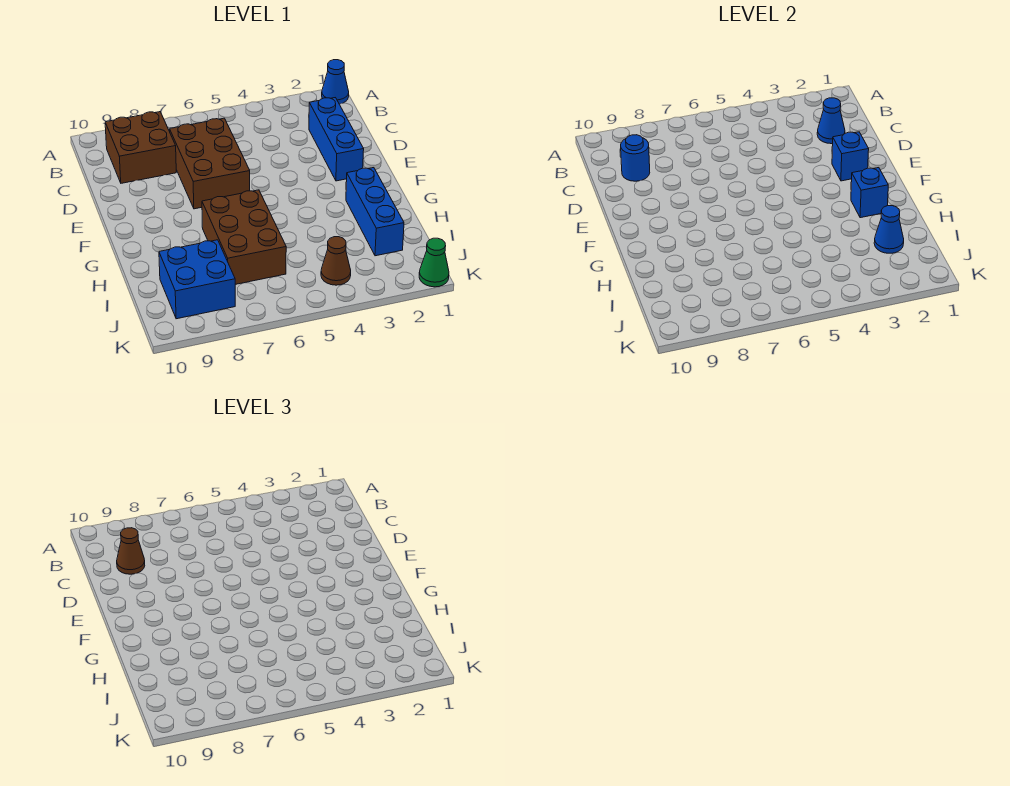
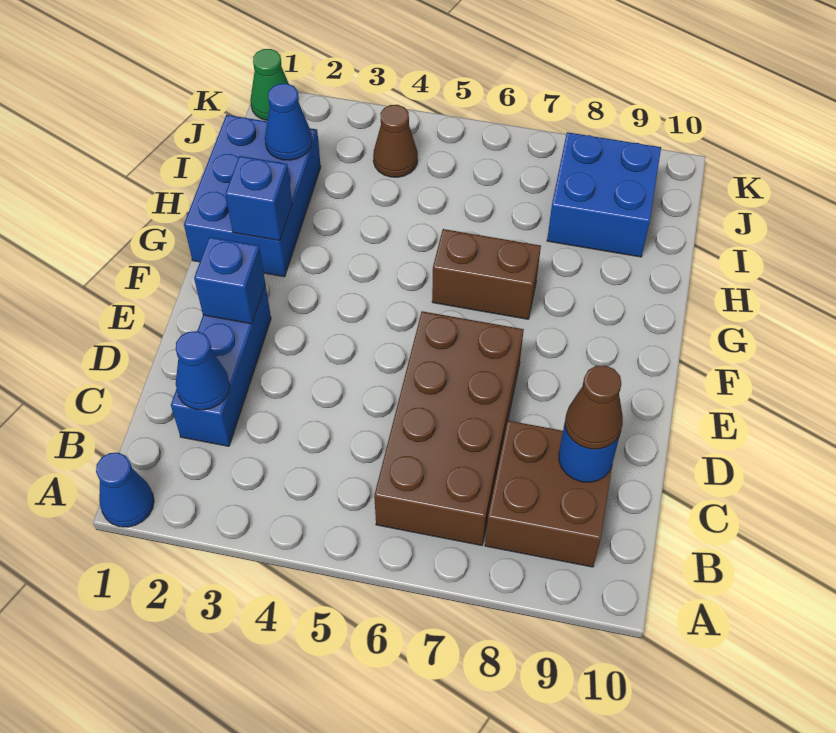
brown 2x3 brick [170,118,250,209] -> brown 2x4 brick [374,311,524,545]
blue 1x3 brick [346,168,404,256] -> blue 2x3 brick [184,115,321,277]
brown 2x3 brick [202,190,286,285] -> brown 1x2 brick [432,229,541,319]

